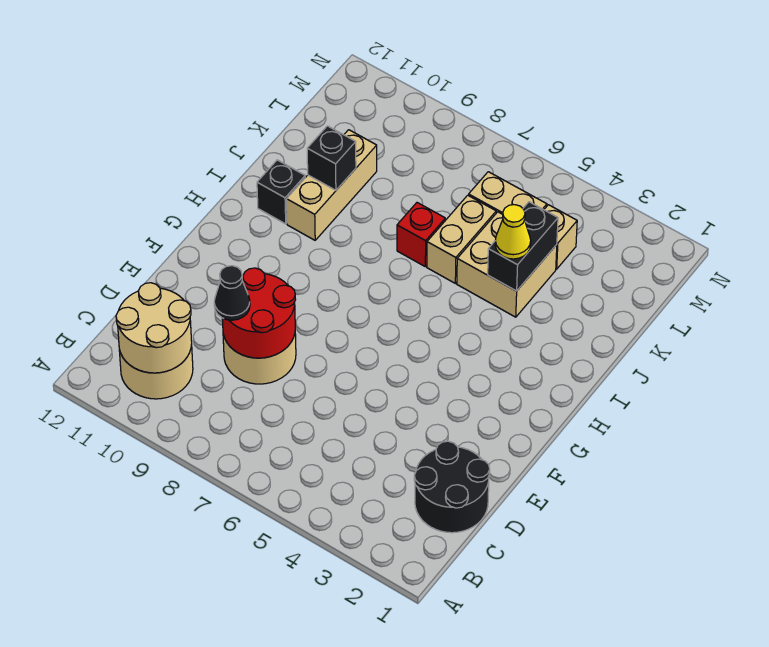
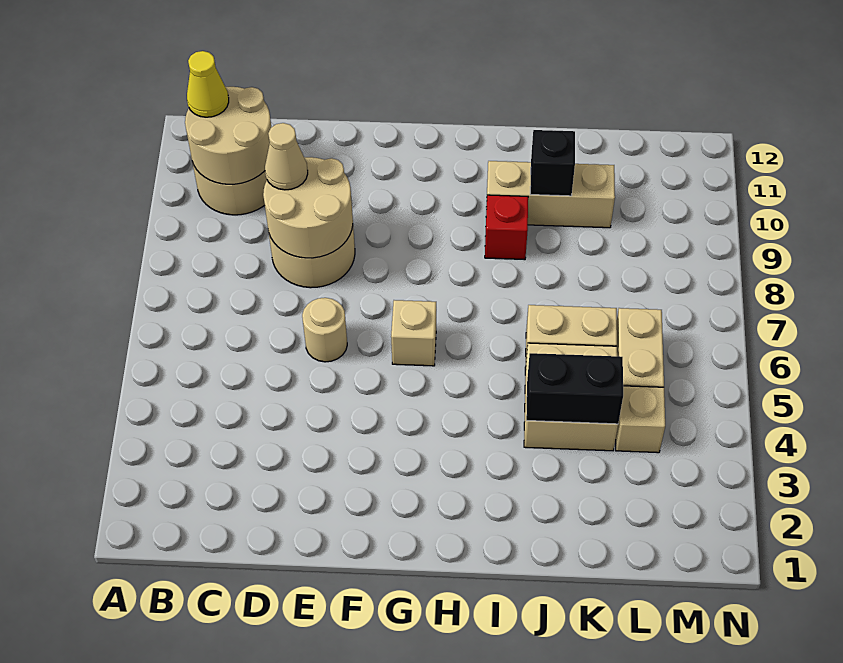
black 2x2 round brick [414,441,490,533] -> none
red 2x2 round brick [222,268,296,358] -> tan 2x2 round brick [263,157,353,258]
black 1x1 cone [214,266,250,320] -> tan 1x1 cone [265,123,308,190]
none -> tan 1x1 round brick [302,298,347,362]
none -> tan 1x1 brick [391,300,436,366]
black 1x1 brick [257,160,305,224] -> none
yellow 1x1 cone [495,205,531,259] -> yellow 1x1 cone moved to [187,51,229,117]
red 1x1 brick [397,203,445,266] -> red 1x1 brick moved to [485,195,528,260]

